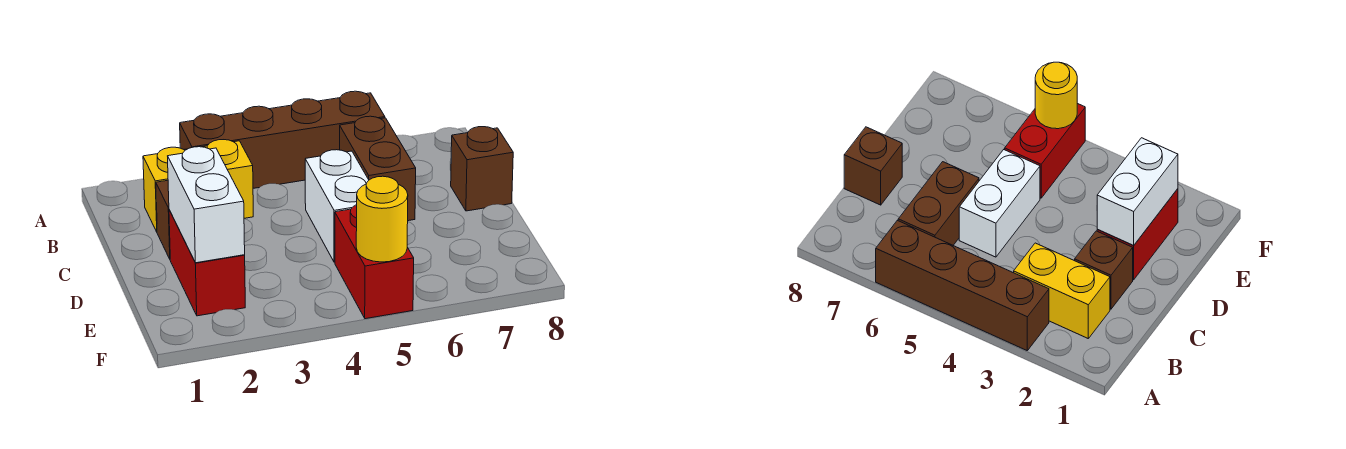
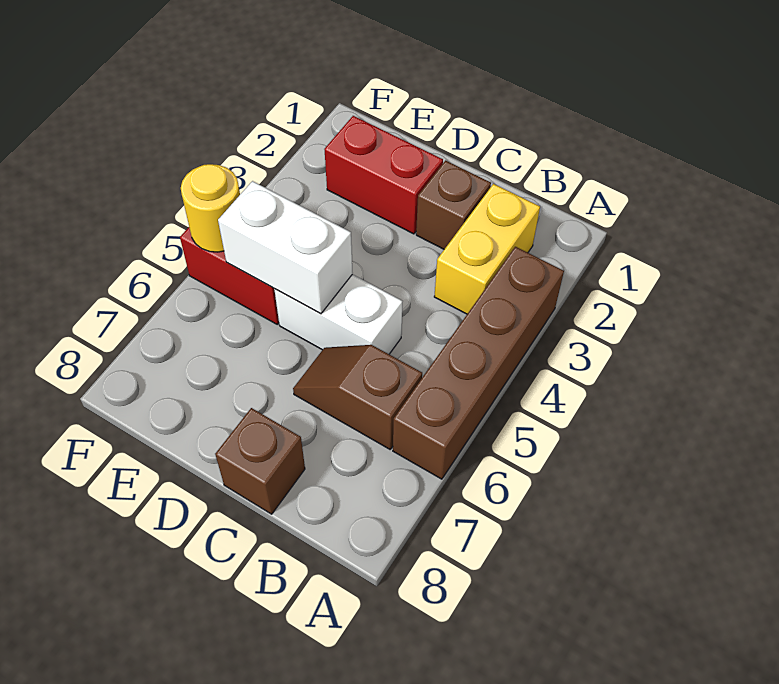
brown 1x2 brick [340,116,416,221] -> brown 1x2 slope [293,345,422,449]
white 1x2 brick [168,147,245,263] -> white 1x2 brick moved to [218,181,353,314]

